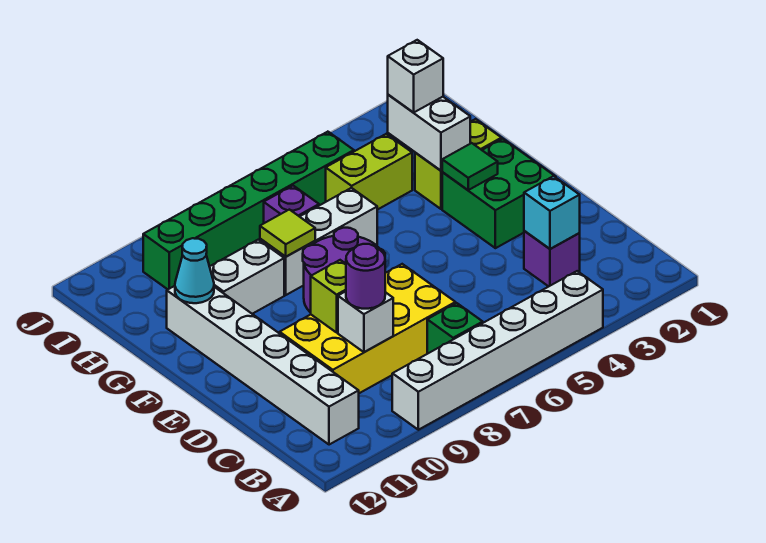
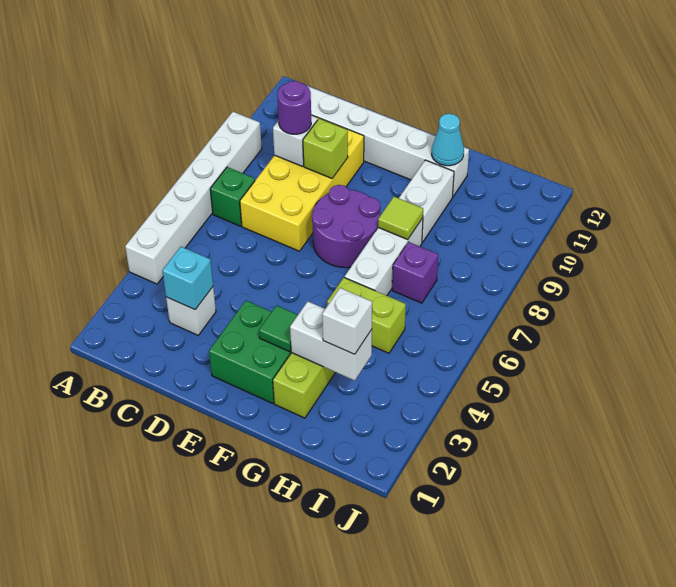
purple 1x1 brick [524,231,580,287] -> white 1x1 brick [166,287,216,335]
lime 1x2 brick [326,134,412,210] -> lime 1x2 brick turned to [327,278,406,353]
green 1x6 brick [143,132,354,289] -> none

